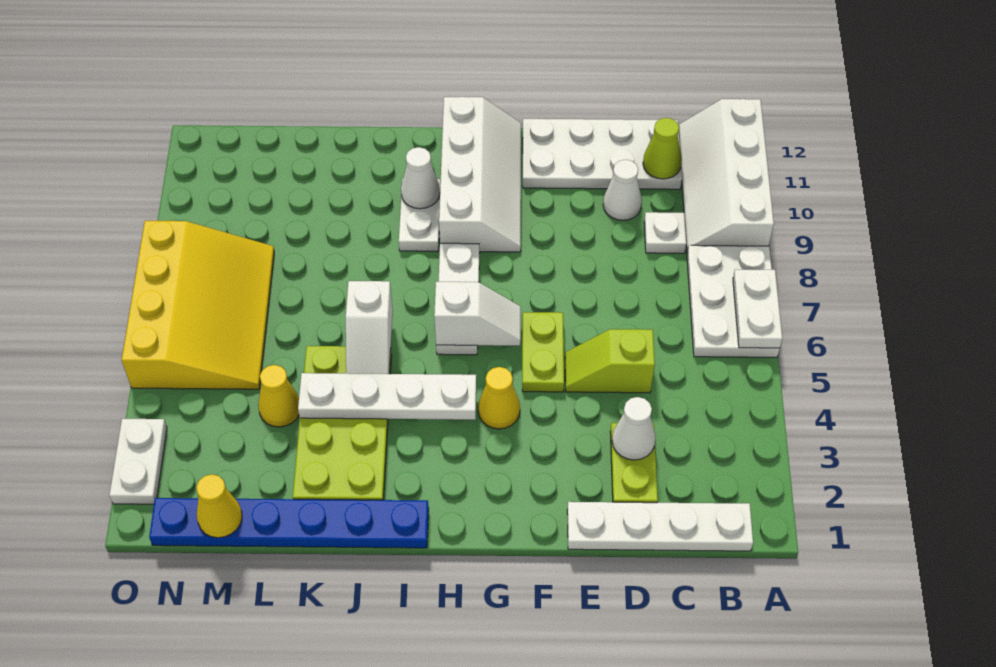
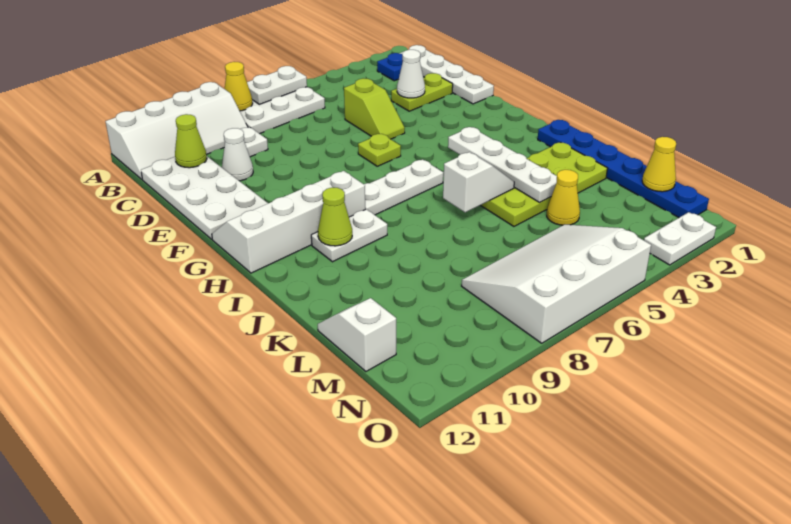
none -> blue 1x1 plate [377,53,403,81]
lime 1x2 plate [522,312,564,392] -> lime 1x1 plate [358,134,401,166]
yellow 1x1 cone [478,367,520,429] -> yellow 1x1 cone moved to [225,62,253,111]
white 1x2 slope [434,282,521,346] -> white 1x2 slope moved to [318,298,396,371]
white 1x1 cone [401,147,440,209] -> lime 1x1 cone [318,188,352,246]
yellow 3x4 slope [122,221,274,389] -> white 3x4 slope [462,225,651,343]

